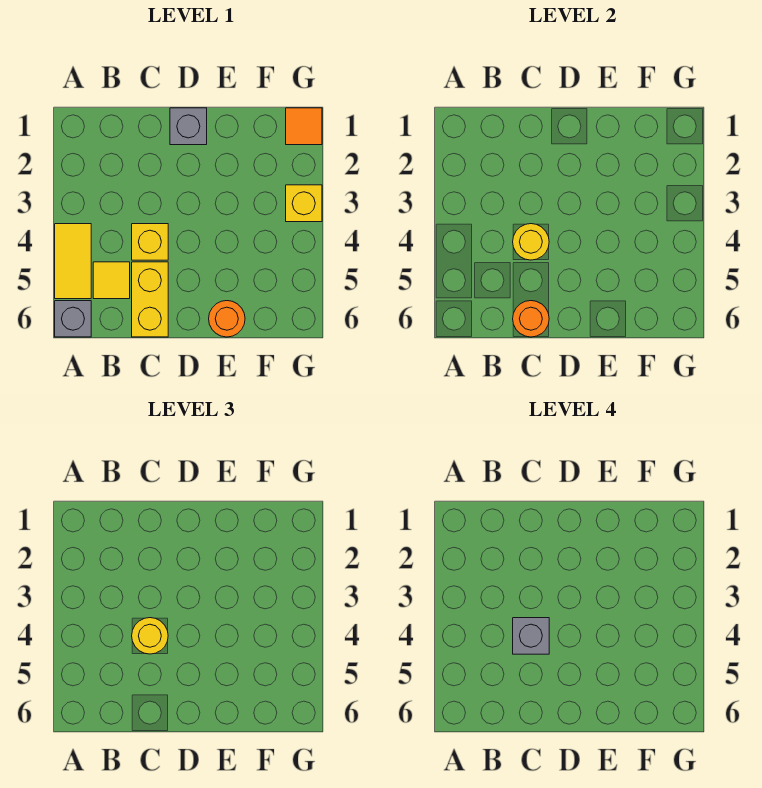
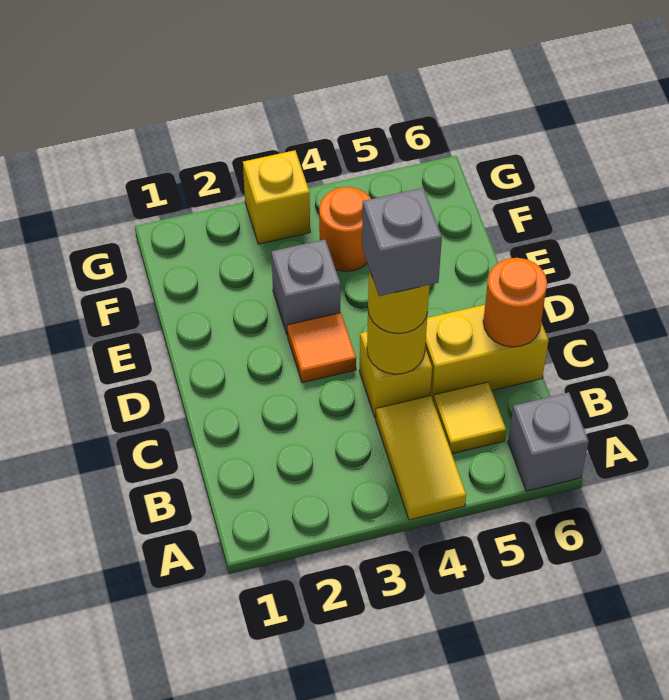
yellow 1x2 tile [55,224,91,299] -> yellow 1x2 tile turned to [376,396,466,520]
grey 1x1 brick [170,108,207,145] -> grey 1x1 brick moved to [271,240,340,334]
orange 1x1 round brick [209,301,245,337] -> orange 1x1 round brick moved to [319,187,371,271]
orange 1x1 tile [286,108,322,145] -> orange 1x1 tile moved to [287,313,356,383]

